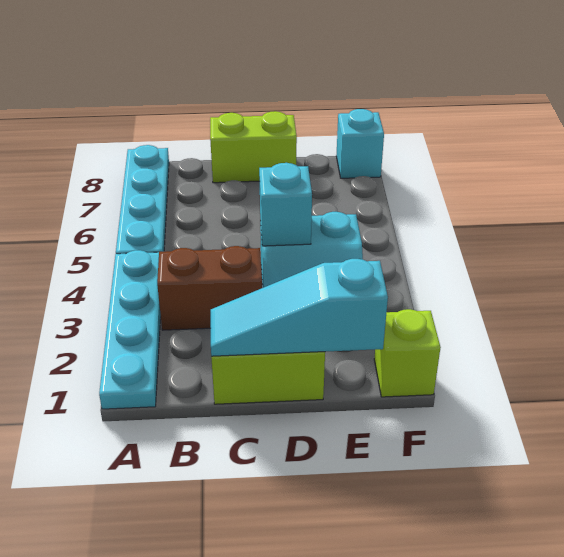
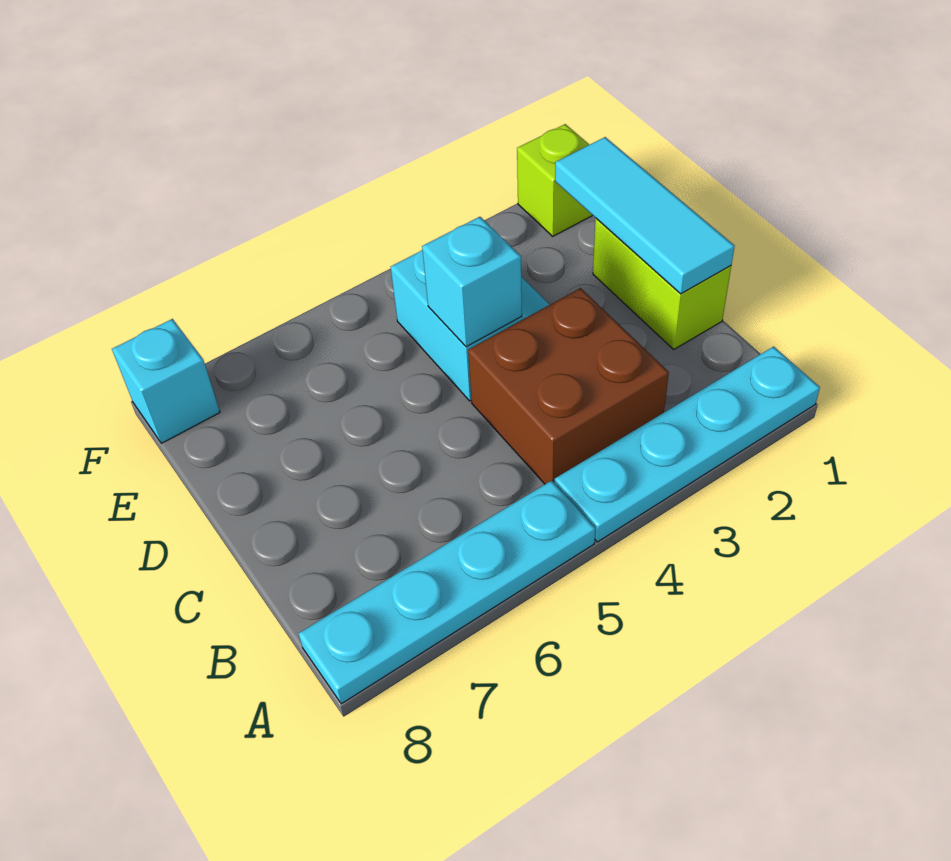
brown 1x2 brick [157,246,262,330] -> brown 2x2 brick [468,288,669,484]
cyan 1x3 slope [211,259,388,356] -> cyan 1x3 tile [555,137,735,294]
lime 1x2 brick [210,111,297,183] -> none

